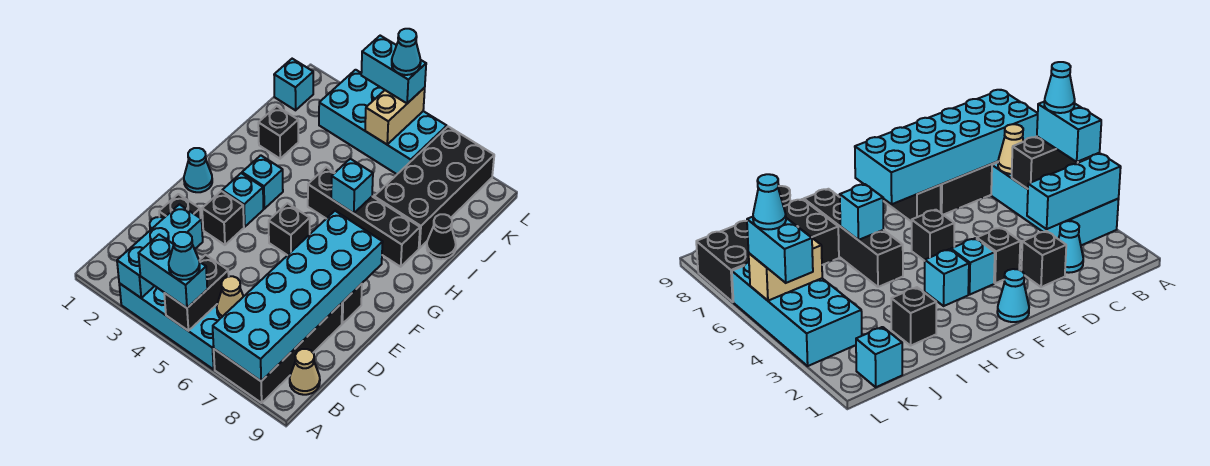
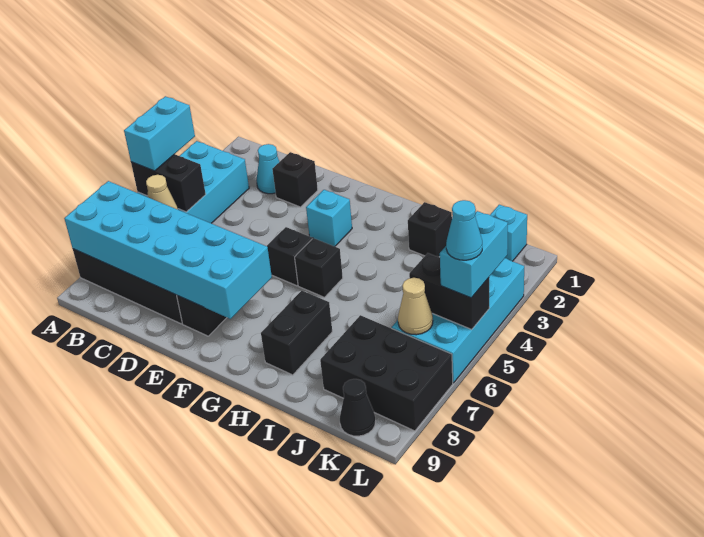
cyan 1x3 brick [117,204,203,298] -> none
cyan 1x1 cone [169,232,200,280] -> none
tan 1x1 cone [290,349,320,395] -> tan 1x1 cone moved to [398,278,433,335]
black 1x1 brick [202,191,244,245] -> black 1x1 brick moved to [295,238,343,297]
cyan 1x1 cone [184,148,212,192] -> none
cyan 1x1 brick [242,155,283,209] -> none
black 1x4 brick [308,167,420,267] -> black 1x2 brick [261,290,332,375]
cyan 1x1 brick [331,159,373,213] -> none
black 2x4 brick [374,127,494,248] -> black 2x3 brick [320,315,453,431]
black 1x1 cone [427,214,456,259] -> black 1x1 cone moved to [340,379,376,436]
tan 1x2 brick [365,88,425,144] -> black 1x2 brick [409,253,489,329]

